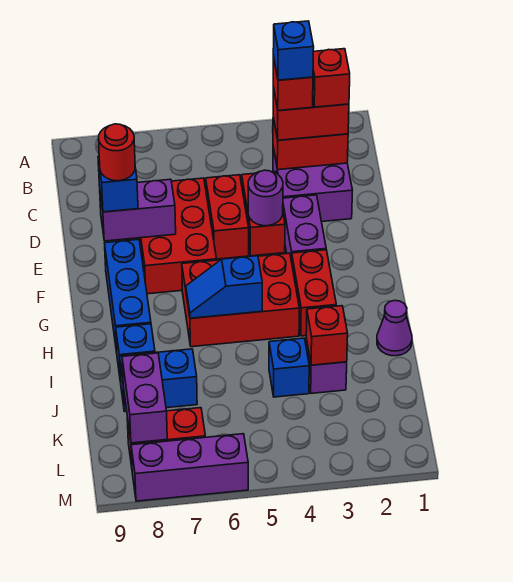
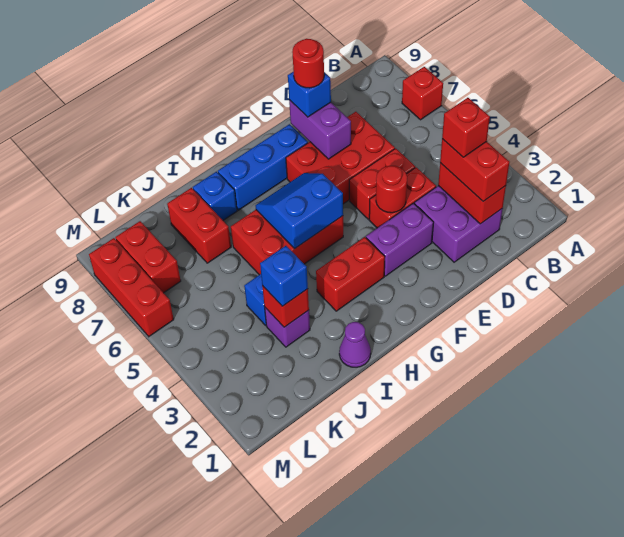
red 1x1 brick [313,49,350,107] -> red 1x1 brick moved to [402,67,443,120]
blue 1x1 brick [273,21,314,80] -> blue 1x1 brick moved to [260,246,308,306]
purple 1x1 round brick [248,170,283,226] -> red 1x1 round brick [376,166,407,213]
red 2x3 brick [182,253,299,347] -> red 2x3 brick turned to [231,210,343,275]
blue 1x2 slope [186,256,262,318] -> blue 2x2 slope [255,173,343,248]
blue 1x2 brick [119,349,197,412] -> red 1x2 brick [167,188,231,263]
purple 1x2 brick [122,353,167,443] -> none
purple 1x3 brick [131,434,248,501] -> red 1x3 brick [89,238,174,336]

